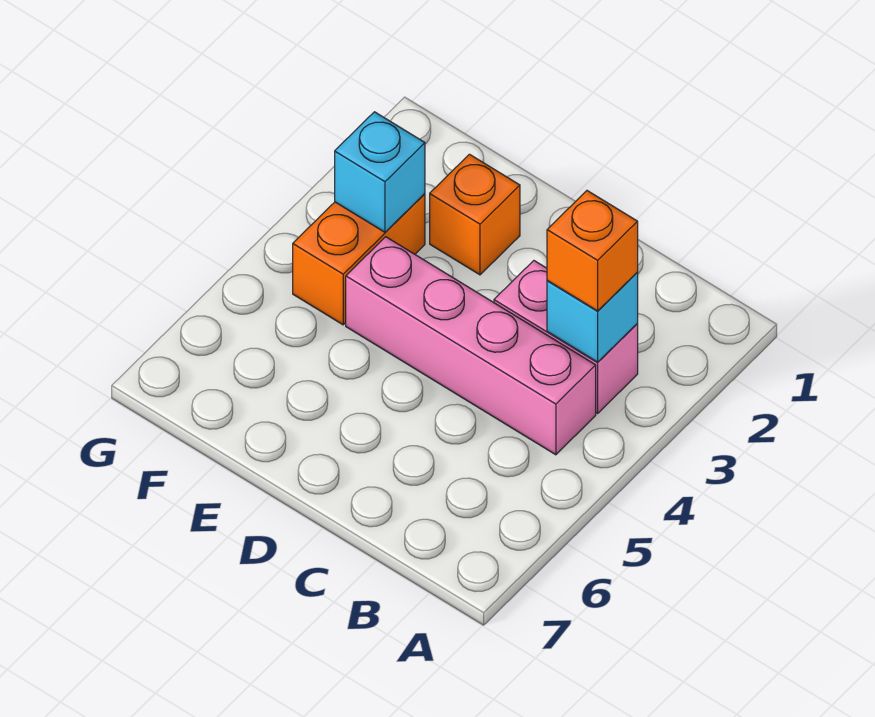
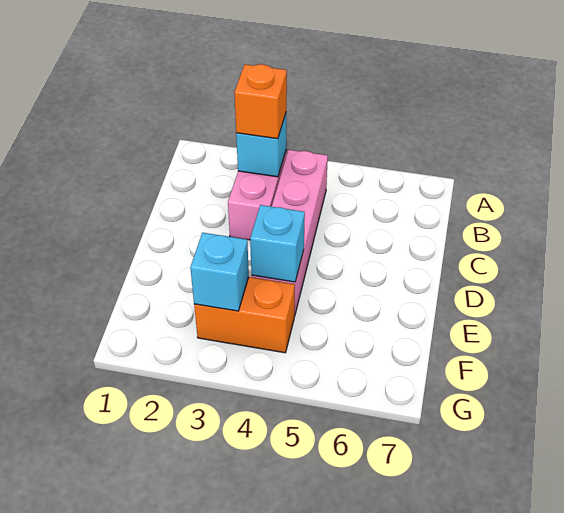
orange 1x1 brick [430,154,520,275] -> none
none -> cyan 1x1 brick [250,205,305,282]

